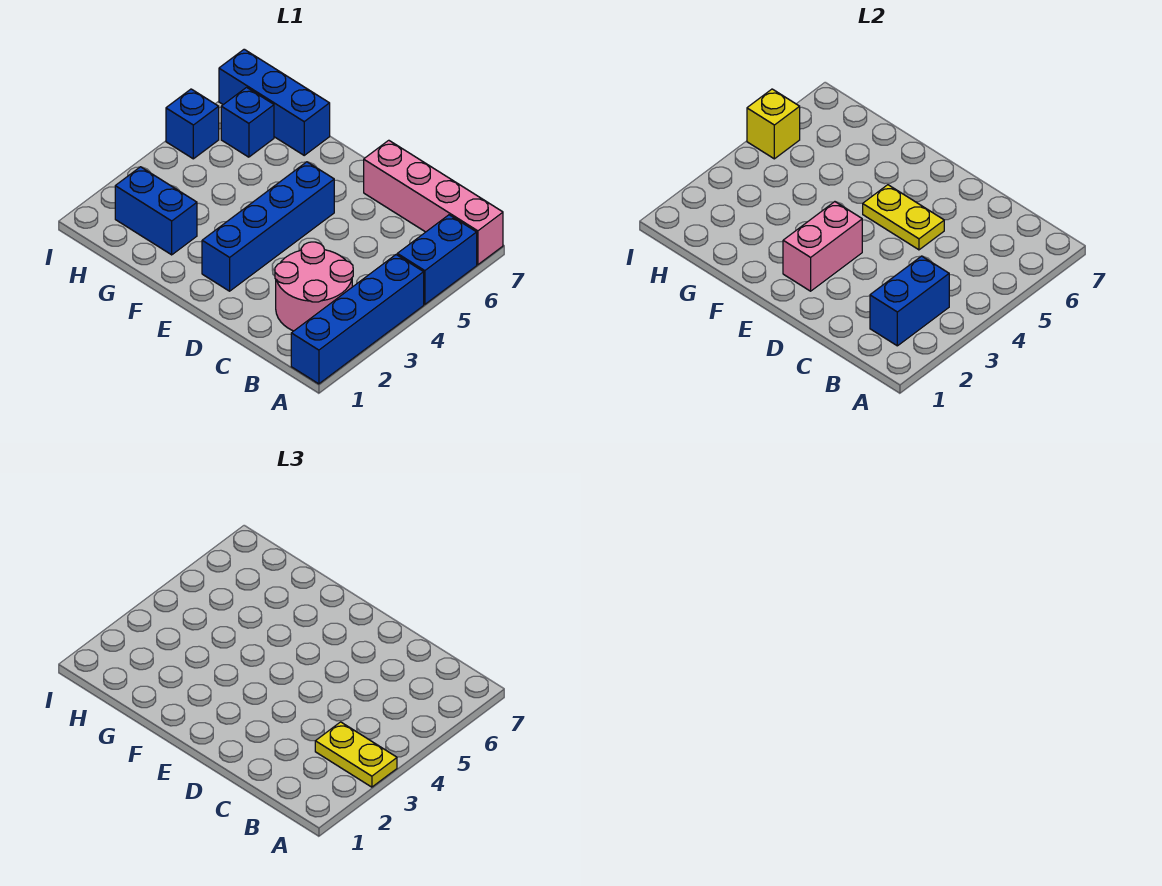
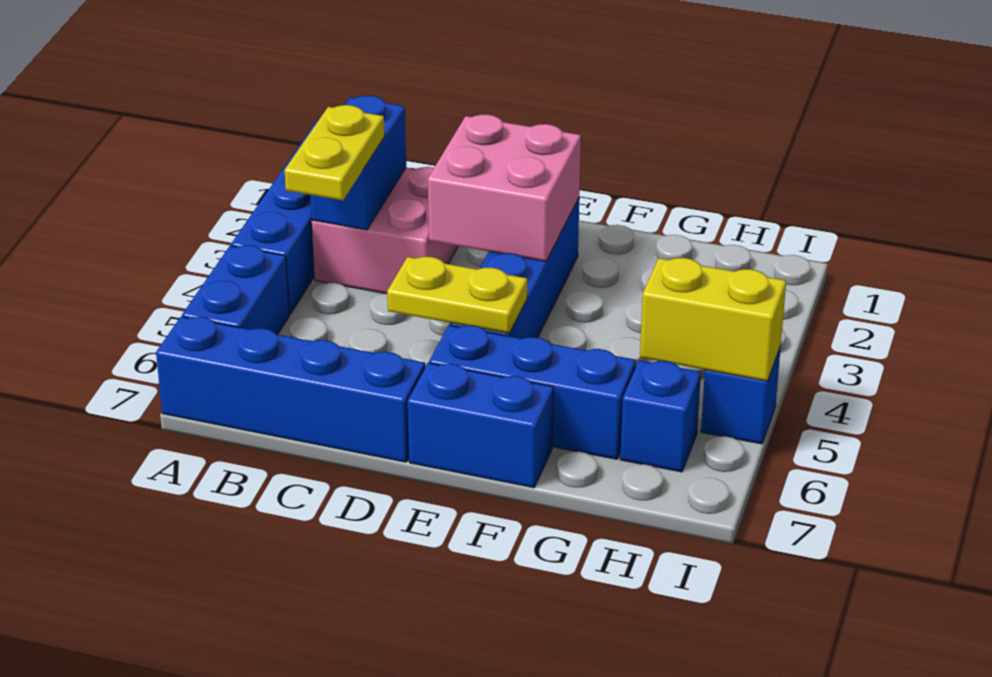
yellow 1x2 plate [315,722,397,787] -> yellow 1x2 plate turned to [285,105,385,201]
pink 1x4 brick [364,140,503,265] -> blue 1x4 brick [156,317,425,462]
pink 2x2 round brick [275,242,353,331] -> pink 2x2 brick [312,167,458,294]
pink 1x2 brick [783,202,862,291] -> pink 2x2 brick [428,114,581,261]
blue 1x2 brick [115,167,197,255] -> blue 1x2 brick moved to [408,363,553,488]
blue 1x3 brick [219,49,330,155] -> blue 1x3 brick moved to [429,325,636,459]
yellow 1x1 brick [747,89,800,159] -> yellow 1x2 brick [640,258,786,381]

